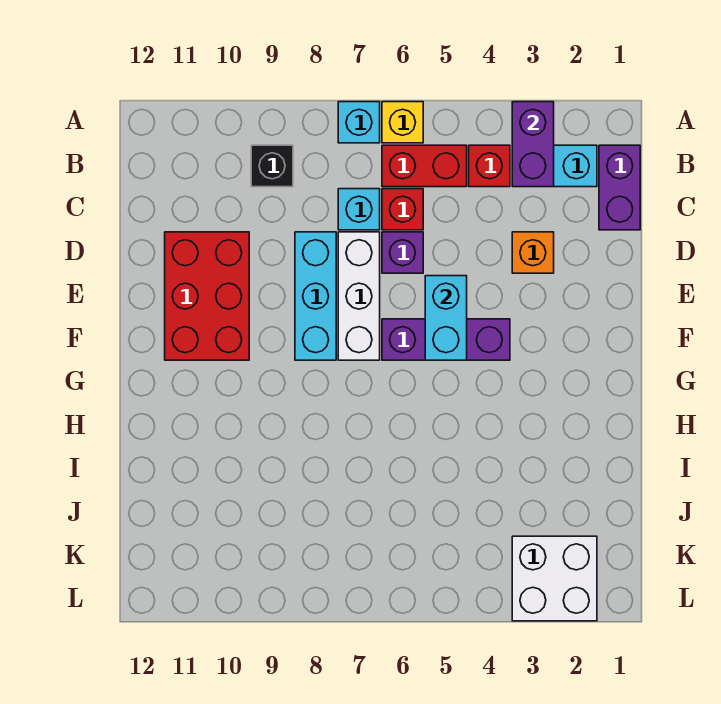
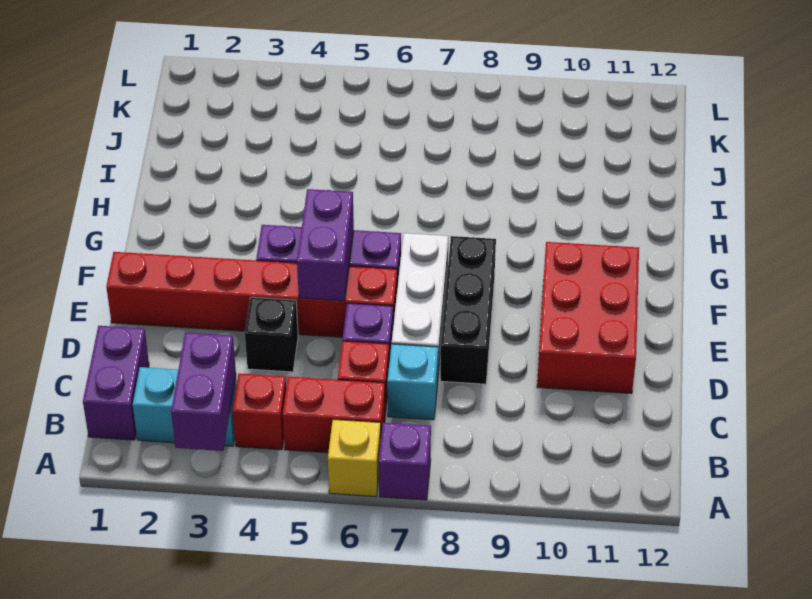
cyan 1x1 brick [338,102,380,143] -> purple 1x1 brick [379,423,431,500]
black 1x1 brick [251,145,293,187] -> black 1x1 brick moved to [245,297,298,372]
orange 1x1 brick [512,232,554,273] -> none
cyan 1x3 brick [295,232,336,360] -> black 1x3 brick [440,236,496,384]
none -> red 1x6 brick [106,252,397,337]
cyan 1x2 brick [425,276,467,360] -> purple 1x2 brick [297,189,354,301]
white 2x2 brick [512,536,597,621] -> none

